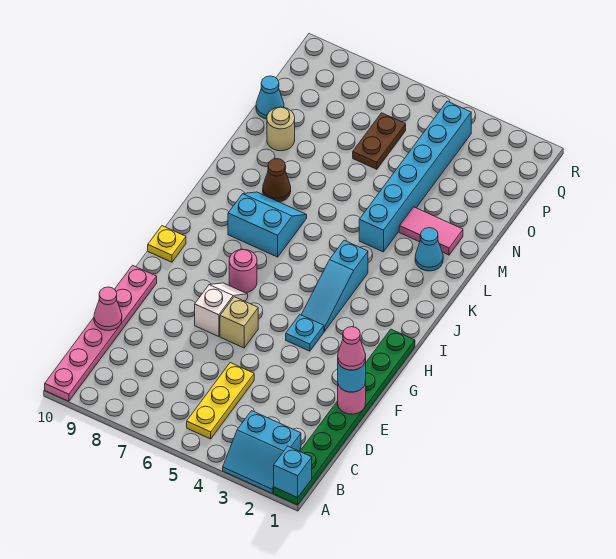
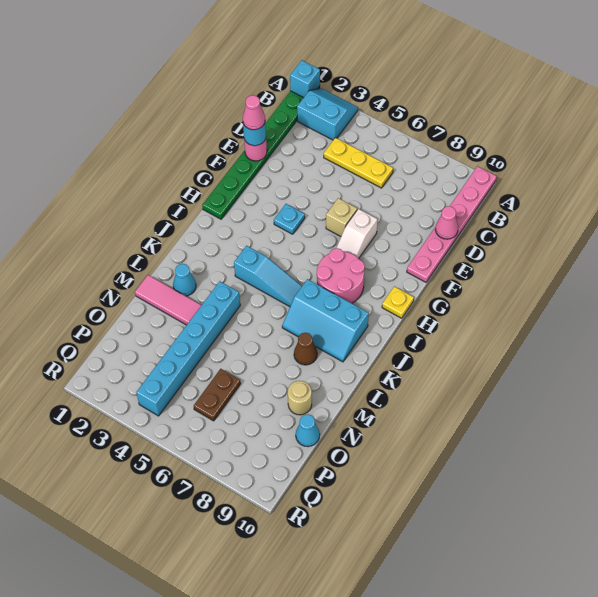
yellow 1x3 plate [187,363,254,439] -> yellow 1x3 plate turned to [324,138,393,188]
cyan 1x3 slope [301,240,368,331] -> cyan 1x3 slope turned to [234,246,302,307]
pink 1x1 round brick [229,249,257,293] -> pink 2x2 round brick [317,248,365,303]
cyan 2x2 slope [228,192,307,257] -> cyan 2x3 slope [282,279,369,362]
pink 1x2 tile [399,207,463,255] -> pink 1x3 tile [135,275,201,325]

